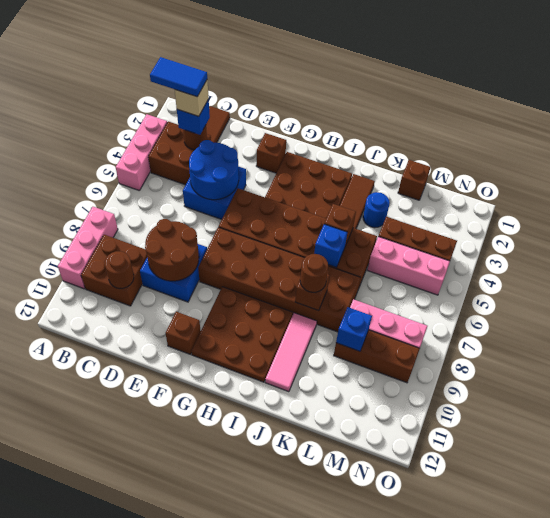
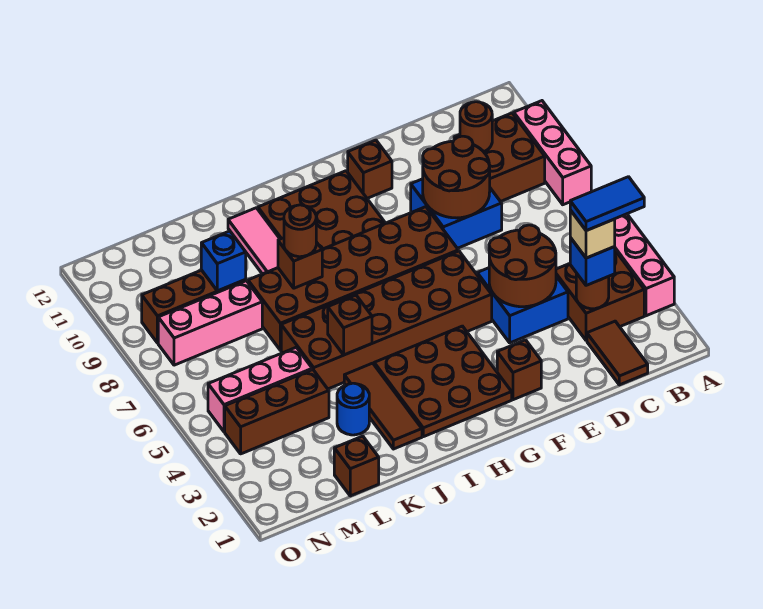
blue 2x2 round brick [189,140,239,200] -> brown 2x2 round brick [489,225,556,307]
blue 1x1 brick [314,224,348,268] -> none

